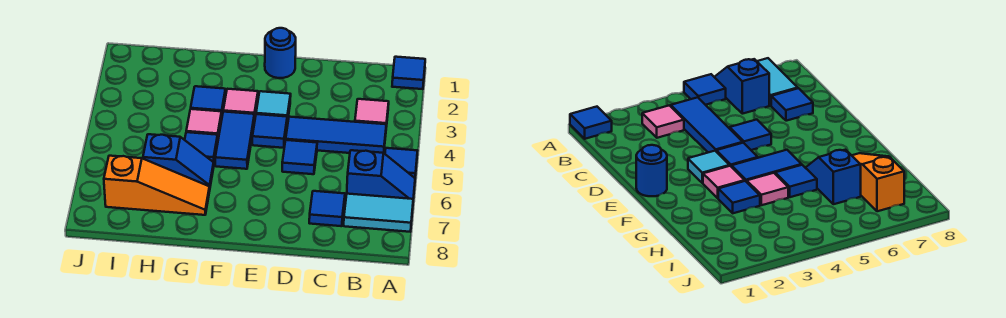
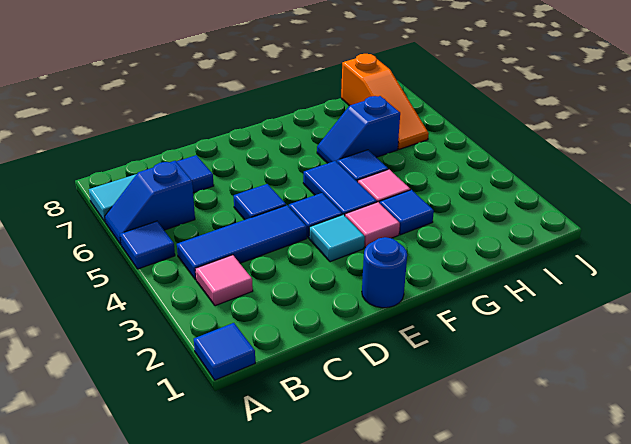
orange 1x3 slope [104,156,210,215] -> orange 1x3 slope turned to [341,54,429,149]

